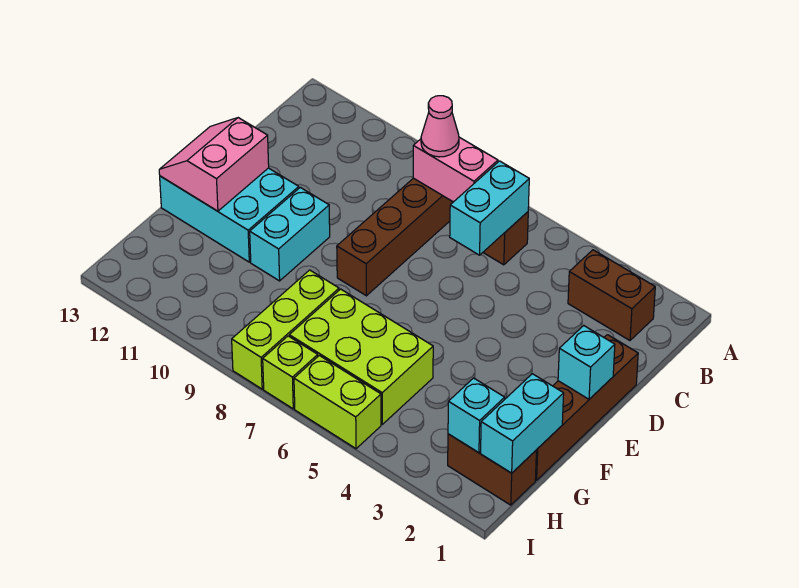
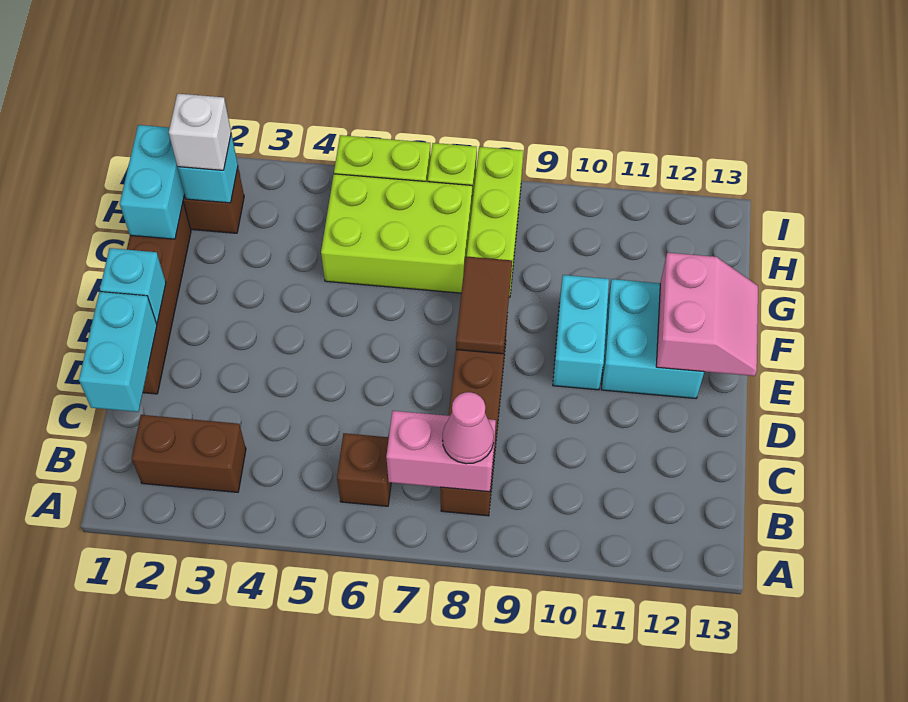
cyan 1x2 brick [450,161,529,255] -> cyan 1x2 brick moved to [79,292,157,412]
none -> brown 1x2 tile [456,256,512,354]
cyan 2x3 brick [160,168,299,262] -> cyan 2x2 brick [601,279,704,398]
none -> white 1x1 brick [169,94,231,170]

